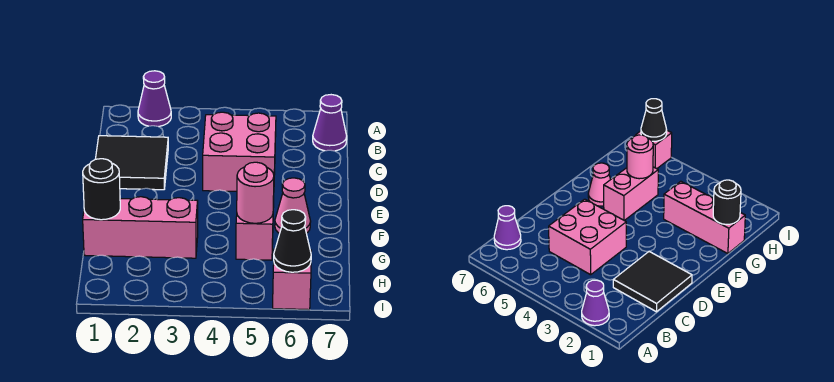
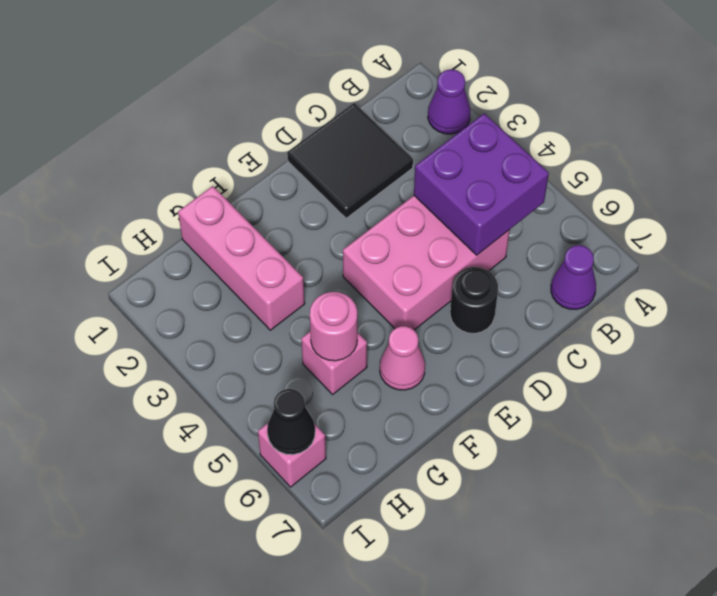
none -> purple 2x2 brick [414,113,549,255]
pink 2x2 brick [203,112,276,191] -> pink 2x3 brick [343,196,510,330]
pink 1x2 brick [236,196,274,260] -> pink 1x1 brick [301,332,367,394]
black 1x1 round brick [83,159,120,220] -> black 1x1 round brick moved to [450,267,498,333]

